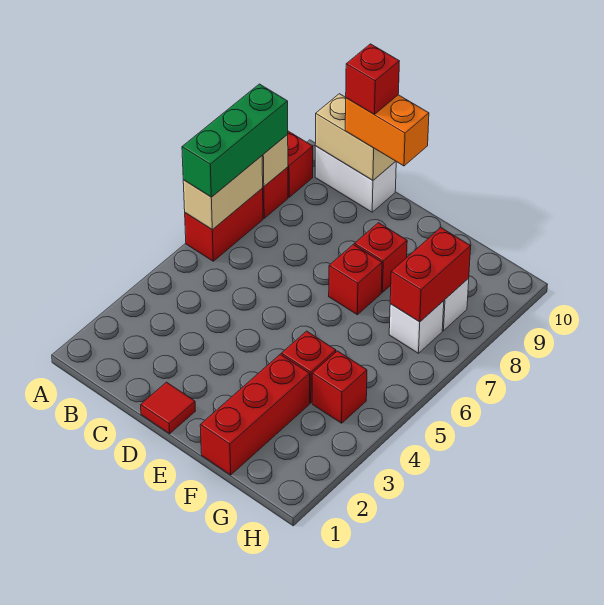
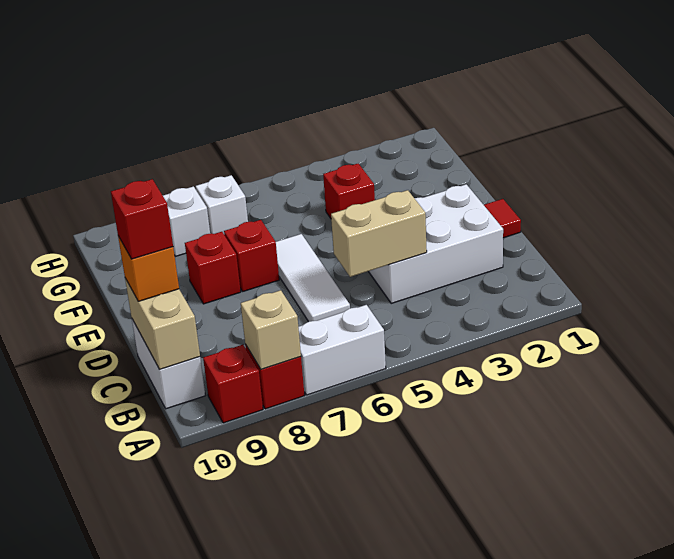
red 1x2 brick [185,188,263,261] -> white 1x2 brick [298,305,386,395]
tan 1x2 brick [183,156,263,230] -> tan 1x2 brick moved to [331,190,427,277]
green 1x3 brick [182,84,288,197] -> none
none -> white 2x3 brick [368,184,503,303]
none -> white 1x3 tile [276,234,350,322]
orange 1x2 brick [345,95,429,166] -> orange 1x1 brick [118,236,179,301]
red 1x3 brick [200,354,310,475] -> none
red 1x1 brick [312,351,367,423] -> none
red 1x2 brick [390,228,471,322] -> none

